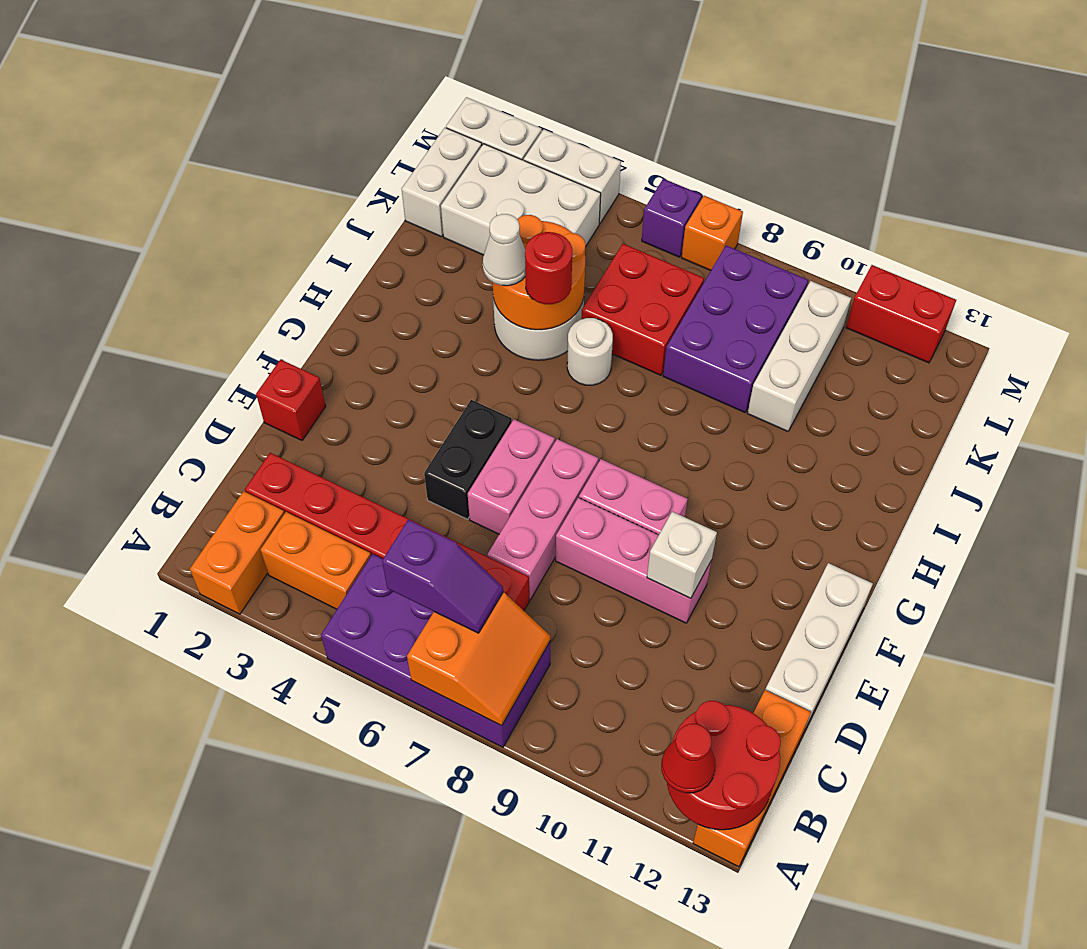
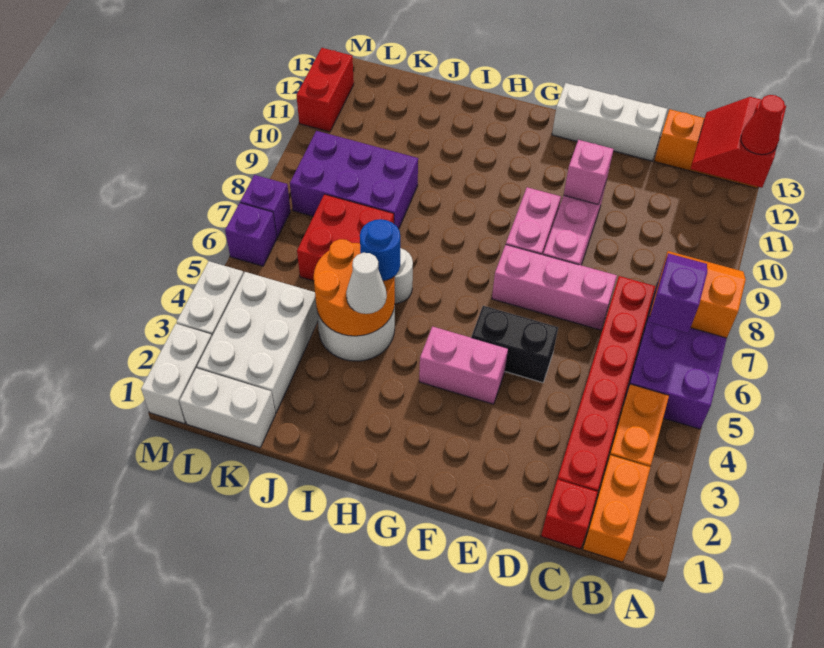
orange 1x2 brick [190,491,285,614] -> orange 1x2 brick turned to [583,455,650,562]
red 2x2 round brick [667,701,781,830] -> red 2x2 slope [691,97,786,188]
red 1x1 brick [256,359,326,440] -> red 1x1 brick moved to [541,479,598,549]
pink 1x2 brick [468,419,555,534] -> pink 1x2 brick moved to [419,327,508,404]
white 1x1 brick [647,512,717,598] -> pink 1x1 brick [564,140,614,204]
red 1x1 round brick [525,232,572,304] -> blue 1x1 round brick [360,219,400,281]
white 1x3 brick [748,281,851,431] -> none
orange 1x1 brick [682,196,743,270] -> purple 1x1 brick [240,175,291,237]

